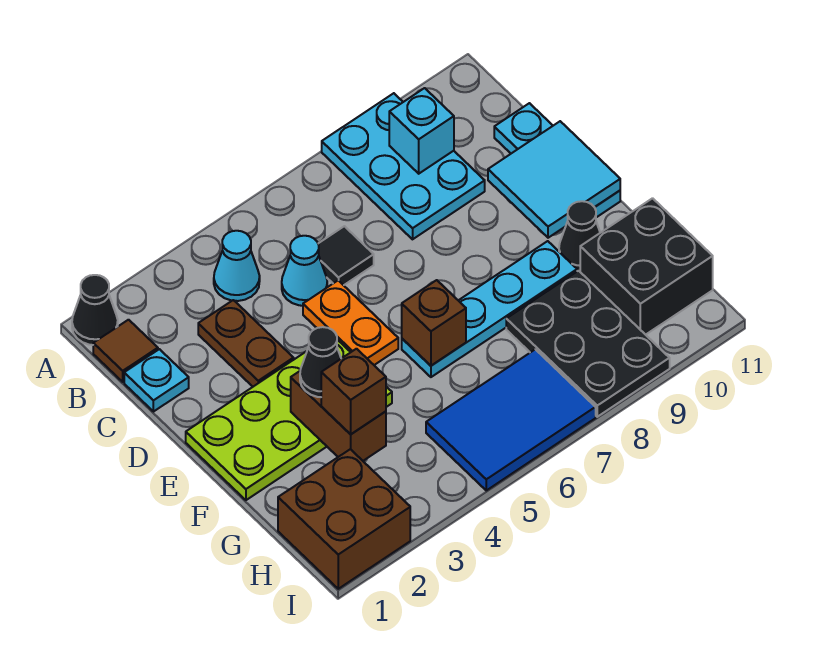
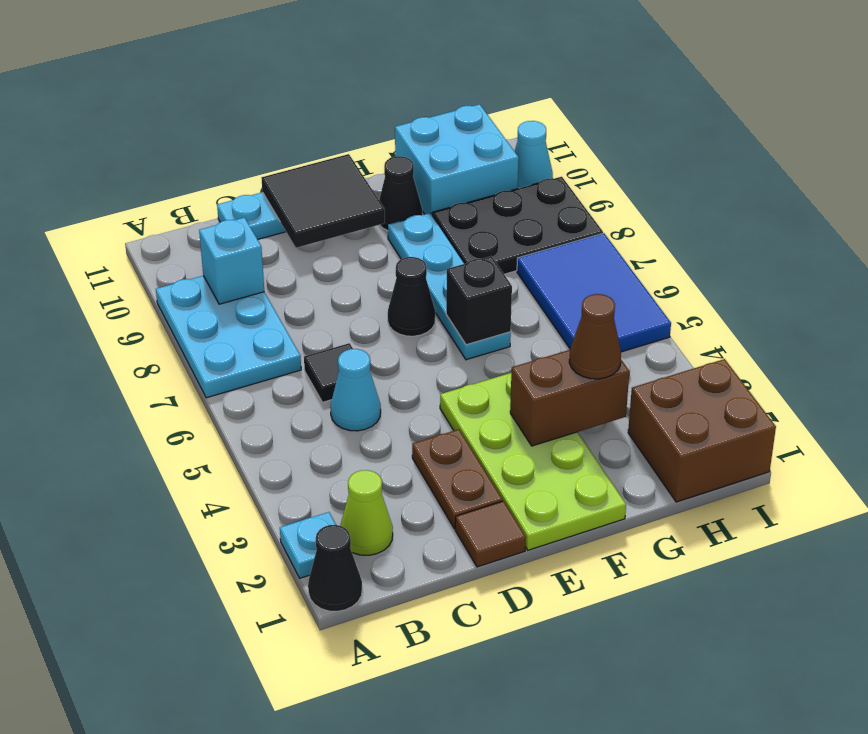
cyan 2x3 plate [322,93,485,239] -> cyan 2x3 plate turned to [156,276,301,398]
brown 1x1 tile [93,320,158,382] -> brown 1x1 tile moved to [455,501,526,567]
none -> lime 1x1 cone [340,470,393,555]
cyan 1x1 cone [214,231,260,301] -> cyan 1x1 cone moved to [515,121,553,188]
cyan 1x1 plate [124,349,189,412] -> cyan 1x1 plate moved to [280,512,336,578]
brown 1x2 plate [198,300,294,387] -> brown 1x2 plate turned to [412,429,503,529]
orange 1x2 plate [303,280,398,365] -> none
cyan 2x2 tile [488,121,620,238] -> black 2x2 tile [262,154,385,248]
black 1x1 cone [300,327,341,397] -> black 1x1 cone moved to [388,257,435,336]
brown 1x1 brick [402,280,466,366] -> black 1x1 brick [446,256,512,345]
brown 1x1 brick [321,349,386,434] -> brown 1x1 cone [569,294,621,379]
black 2x2 brick [580,198,713,335] -> cyan 2x2 brick [395,104,519,216]

